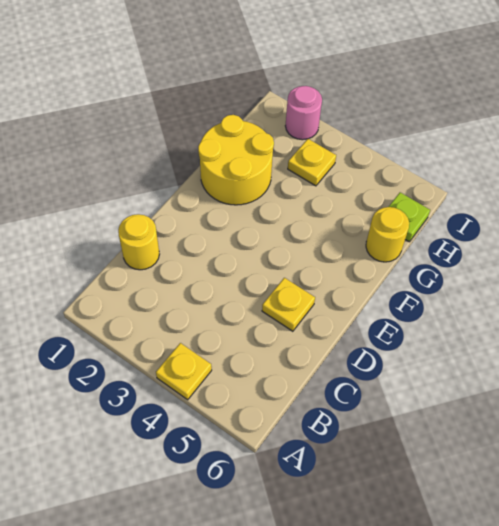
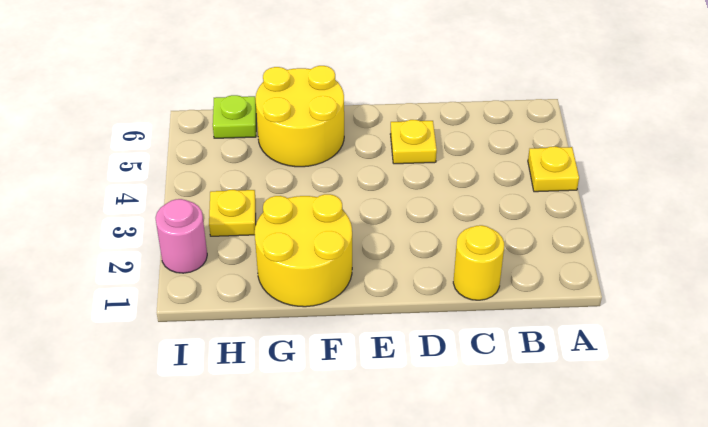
yellow 1x1 round brick [366,207,409,262] -> yellow 2x2 round brick [255,66,344,167]

